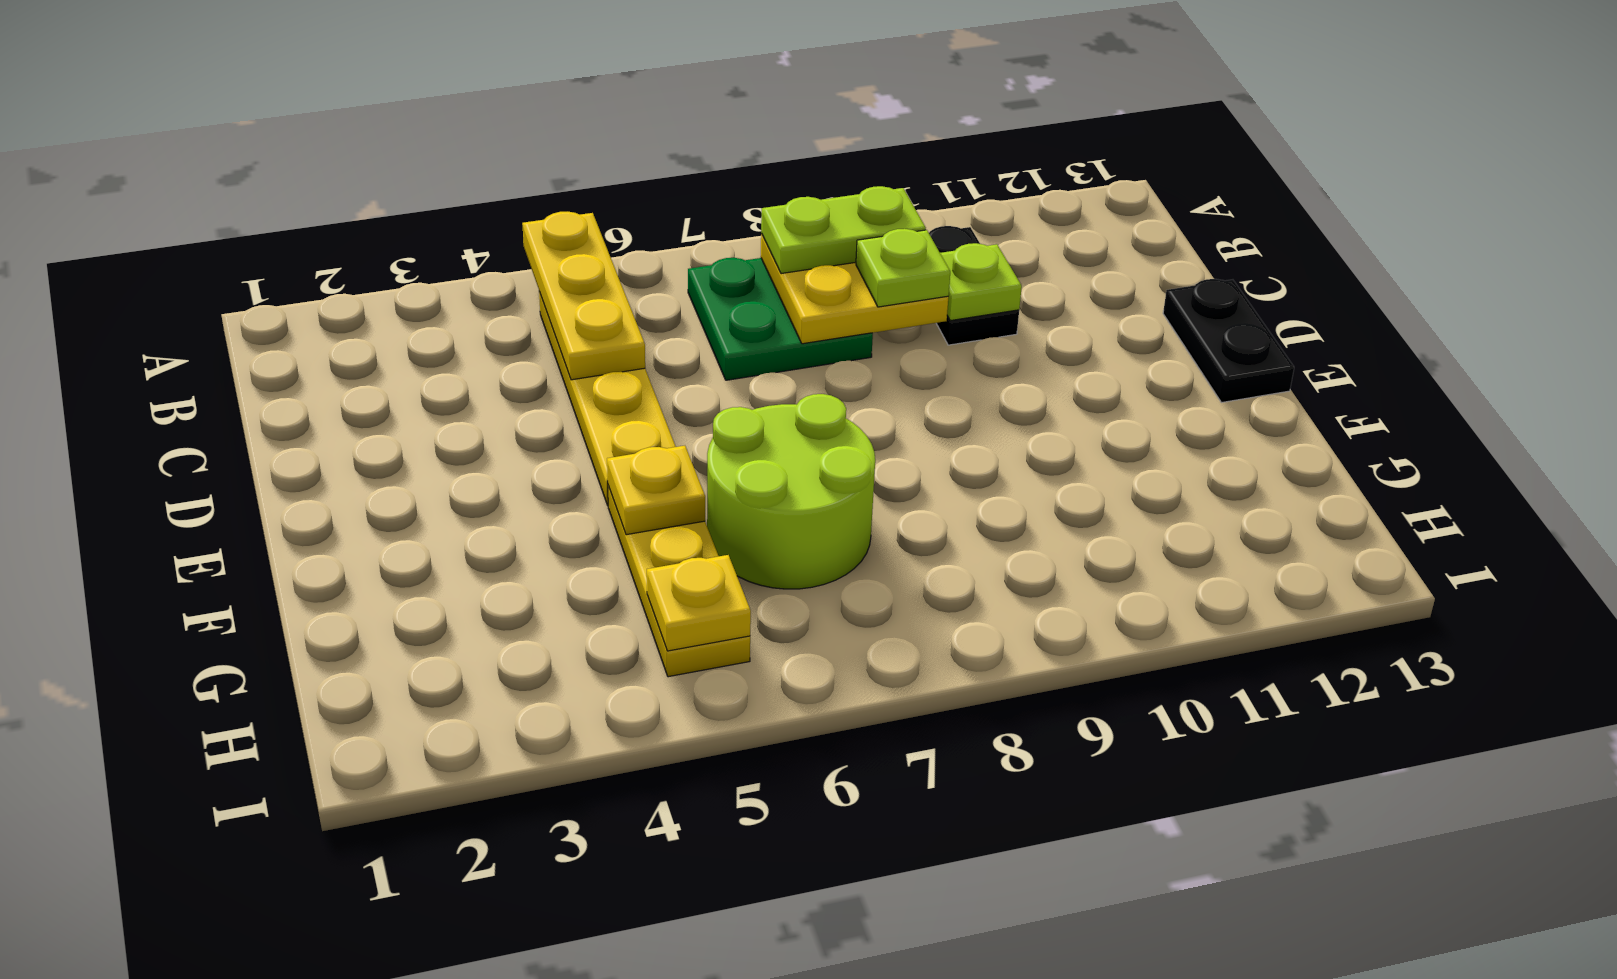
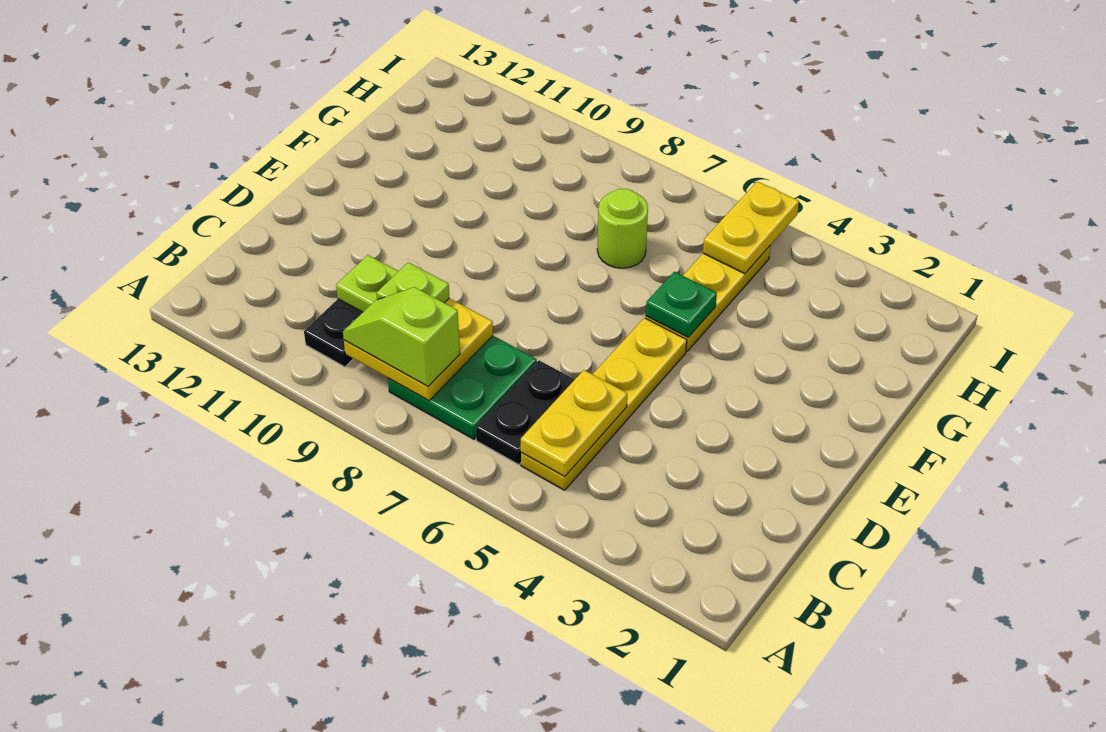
yellow 1x3 plate [522,212,645,380] -> yellow 1x2 plate [521,370,627,477]
lime 1x2 plate [761,186,926,274] -> lime 1x2 slope [343,287,460,386]
black 1x2 plate [1163,279,1294,403] -> black 1x2 plate moved to [476,360,575,465]
yellow 1x1 plate [607,446,705,535] -> green 1x1 plate [646,272,717,337]
lime 2x2 round brick [707,394,875,589] -> lime 1x1 round brick [597,189,648,268]
yellow 1x1 plate [647,555,751,651] -> yellow 1x2 plate [703,181,799,274]

